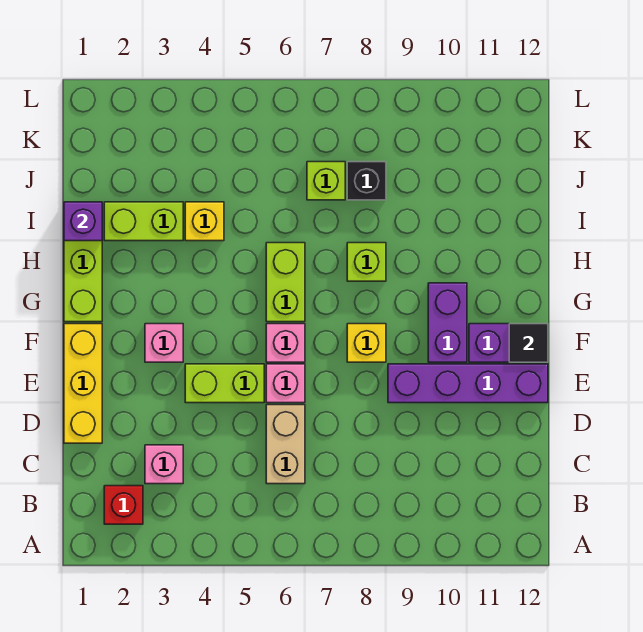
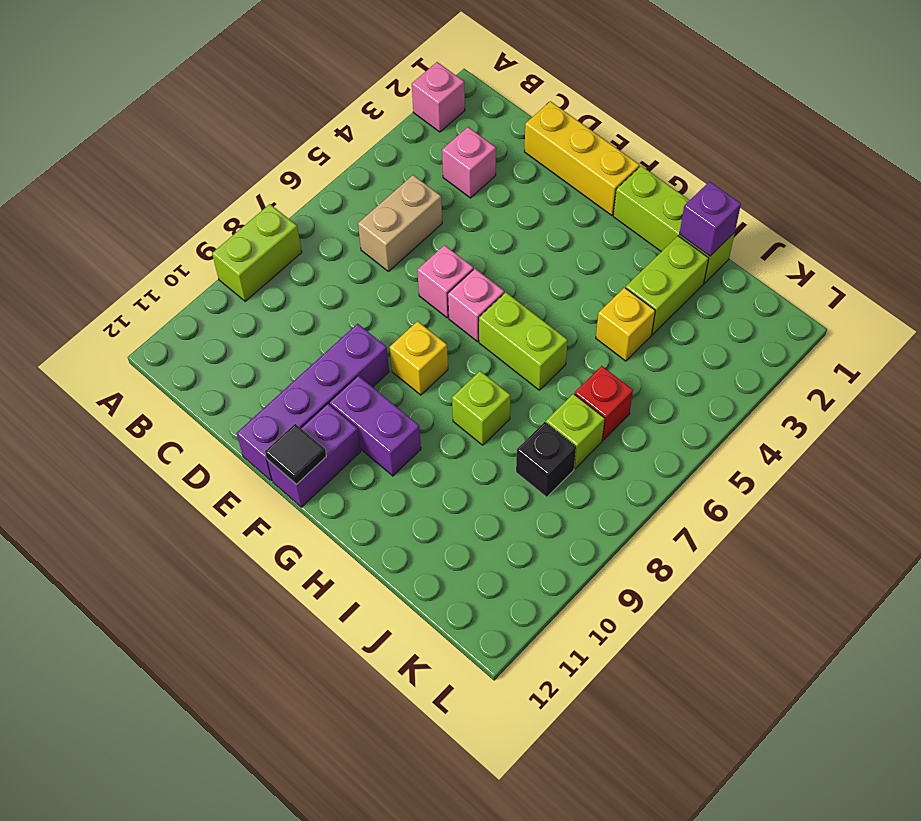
red 1x1 brick [104,486,143,524] -> red 1x1 brick moved to [575,366,633,440]
tan 1x2 brick [266,405,305,484] -> tan 1x2 brick turned to [358,175,442,271]
lime 1x2 brick [185,364,264,403] -> lime 1x2 brick moved to [212,204,302,301]
pink 1x1 brick [145,324,183,362] -> pink 1x1 brick moved to [412,62,465,132]

